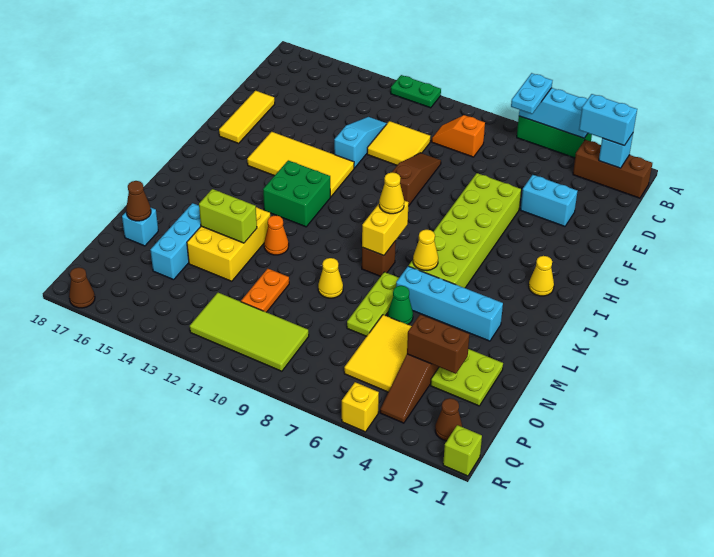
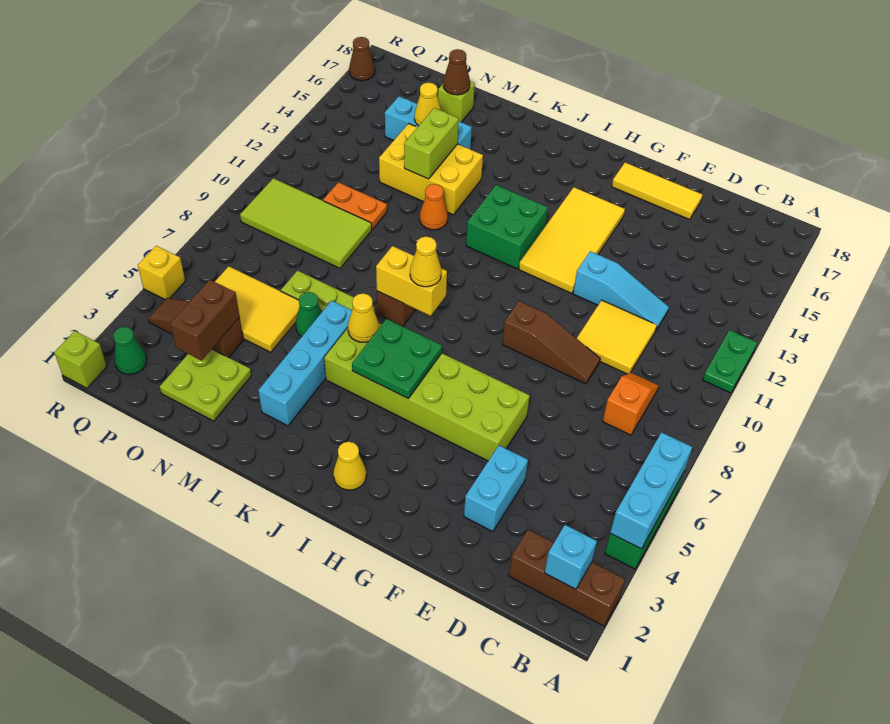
cyan 1x2 plate [511,73,553,114] -> none
brown 1x3 brick [573,140,652,198] -> brown 1x3 brick turned to [509,530,625,626]
cyan 1x2 brick [579,94,637,146] -> none
none -> green 2x2 plate [352,319,442,398]
yellow 1x1 cone [318,258,343,298] -> yellow 1x1 cone moved to [414,83,441,126]
cyan 1x1 brick [122,208,158,246] -> lime 1x1 brick [438,81,475,122]
lime 2x4 tile [190,293,309,371] -> lime 2x4 tile turned to [240,178,372,268]
brown 1x1 cone [435,398,462,441] -> green 1x1 cone [113,327,147,375]

